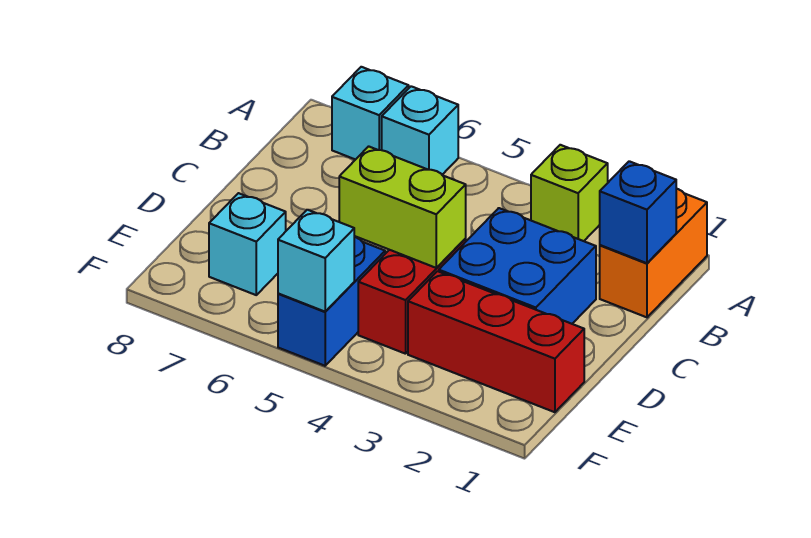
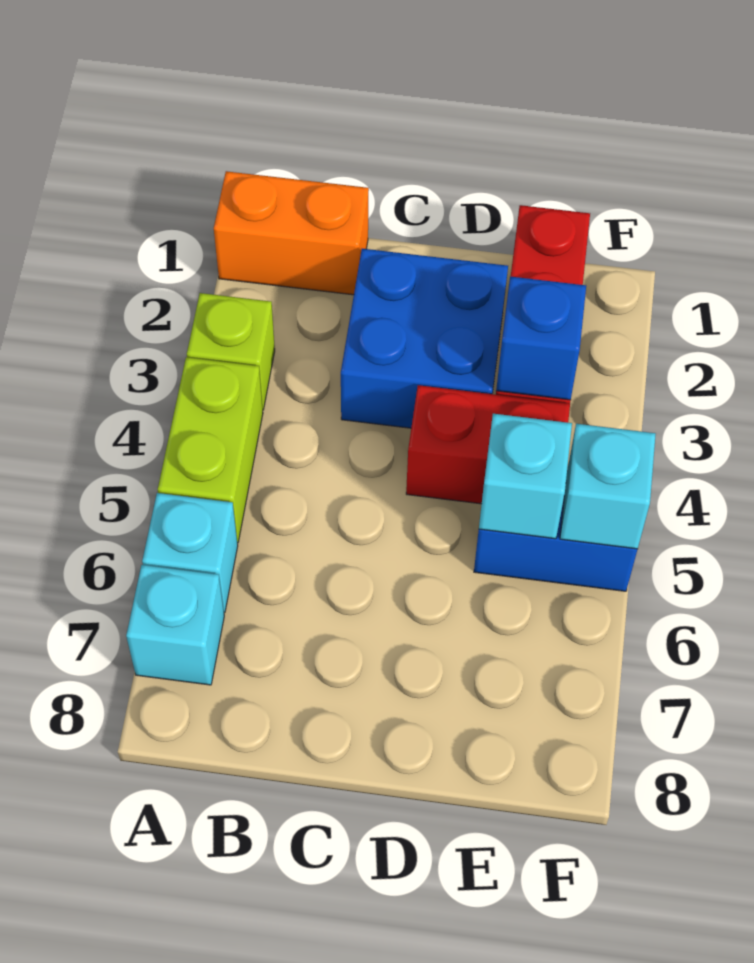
blue 1x1 brick [600,161,676,263] -> blue 1x1 brick moved to [496,276,586,400]
lime 1x2 brick [339,146,466,268] -> lime 1x2 brick moved to [158,357,263,543]
cyan 1x1 brick [209,193,286,295] -> cyan 1x1 brick moved to [479,414,572,539]

